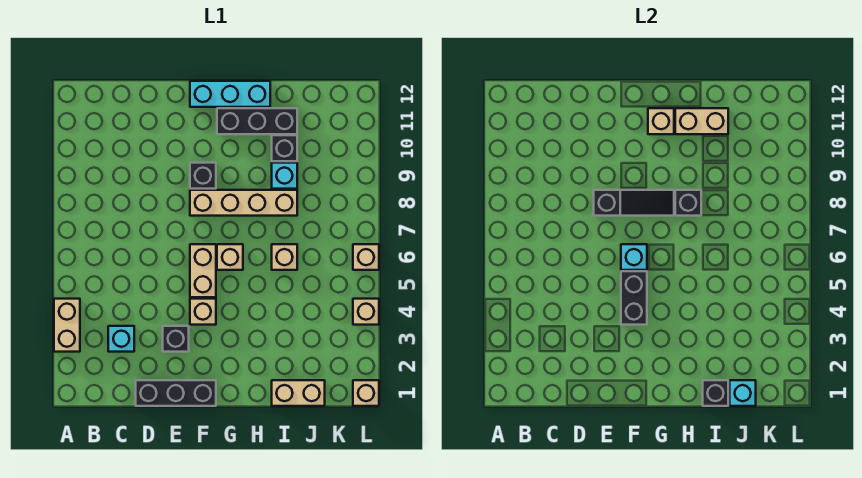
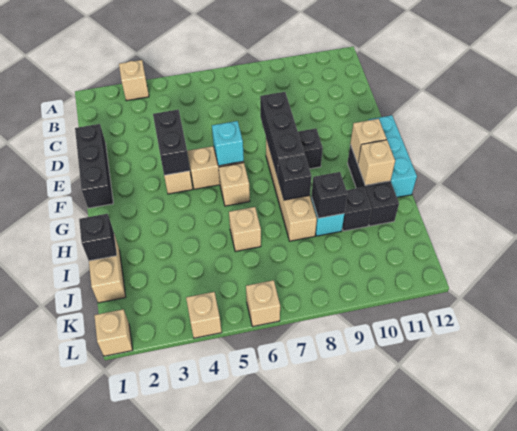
tan 1x2 brick [54,299,80,352] -> tan 1x1 brick [119,60,149,101]
cyan 1x1 brick [108,326,134,352] -> none
black 1x1 brick [163,326,189,352] -> black 1x1 brick moved to [311,172,348,218]
black 1x3 slope [594,190,674,216] -> black 1x3 brick [260,92,304,178]
black 1x2 brick [621,271,647,325] -> black 1x2 brick turned to [153,110,190,175]
tan 1x2 brick [675,108,728,134] -> tan 1x1 brick [358,140,395,185]
cyan 1x1 brick [730,380,756,406] -> none

